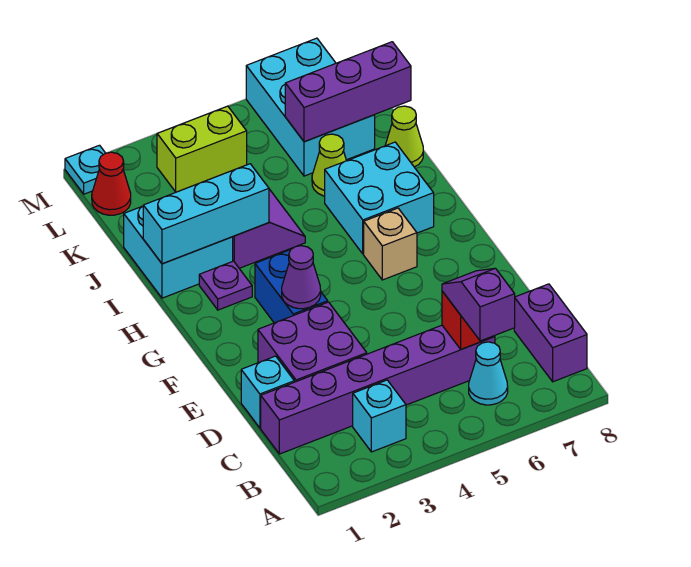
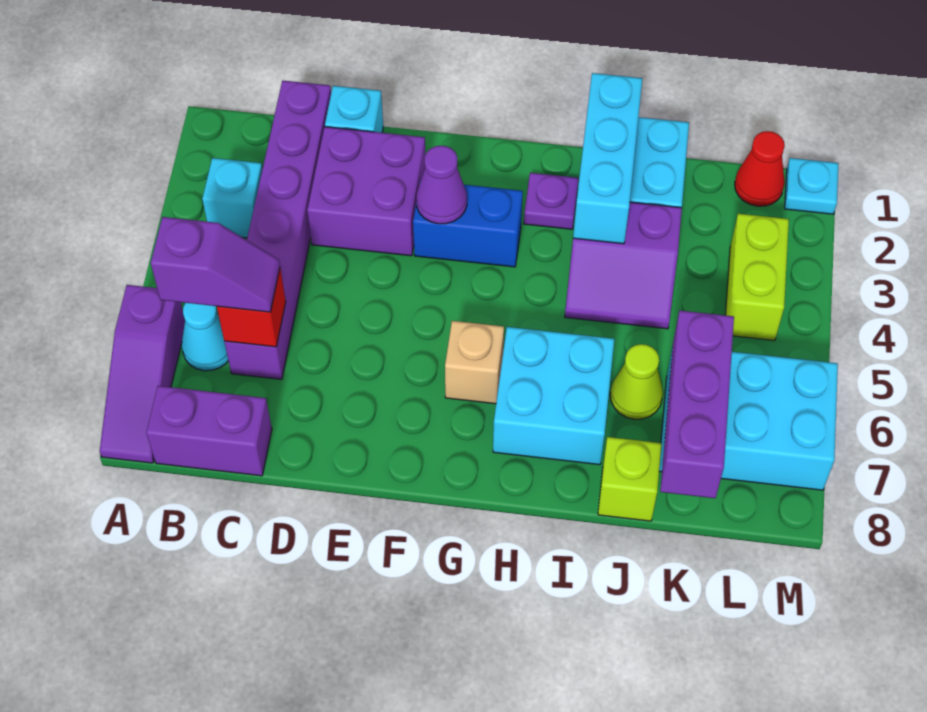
none -> purple 1x3 slope [100,285,185,463]
lime 1x1 cone [385,106,423,167] -> lime 1x1 brick [598,437,662,521]

